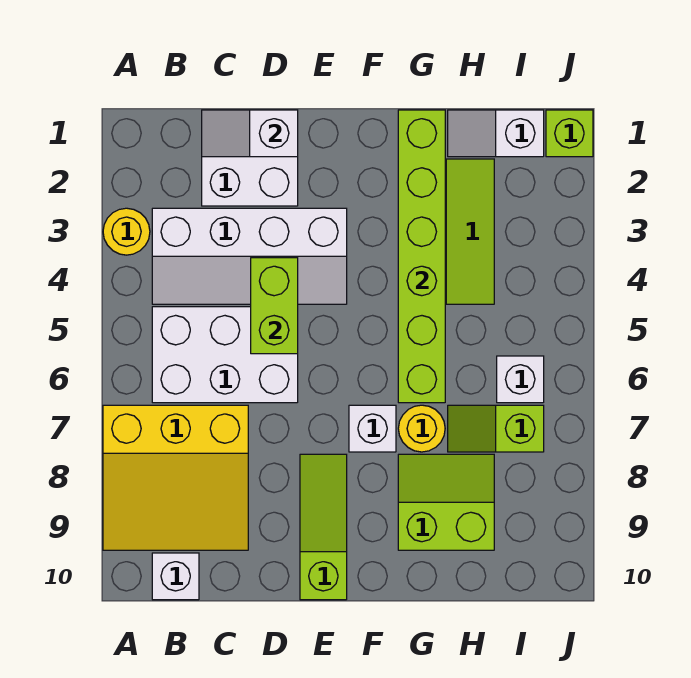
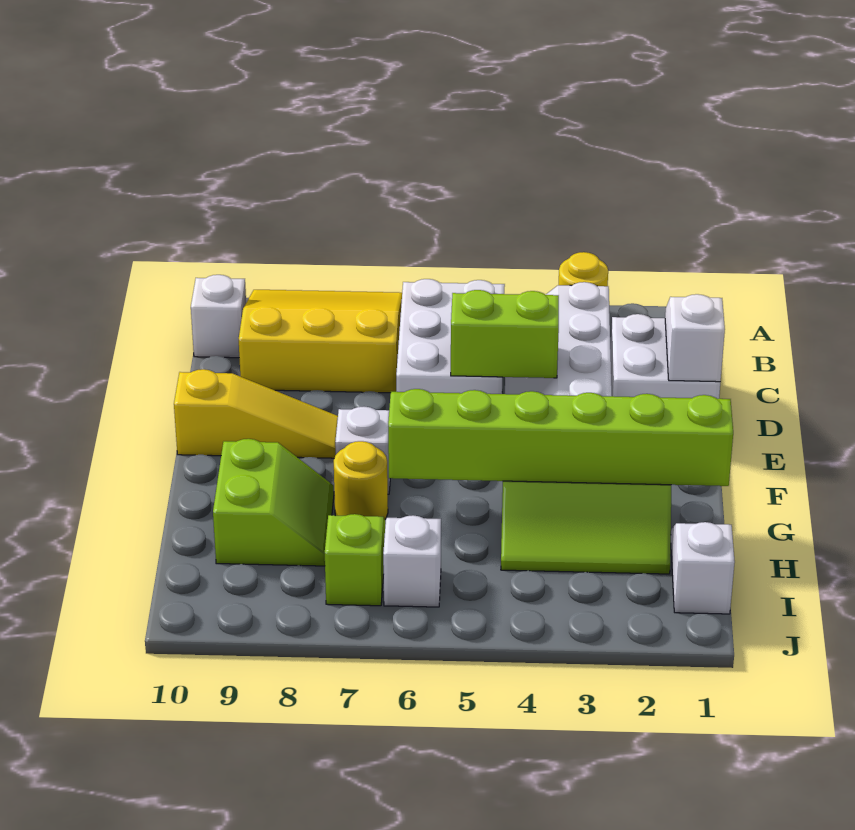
yellow 3x3 slope [103,405,248,550] -> yellow 3x3 slope turned to [239,290,402,393]
lime 1x3 slope [300,454,347,600] -> yellow 1x3 slope [174,369,338,458]
lime 1x1 brick [546,110,593,157] -> none

